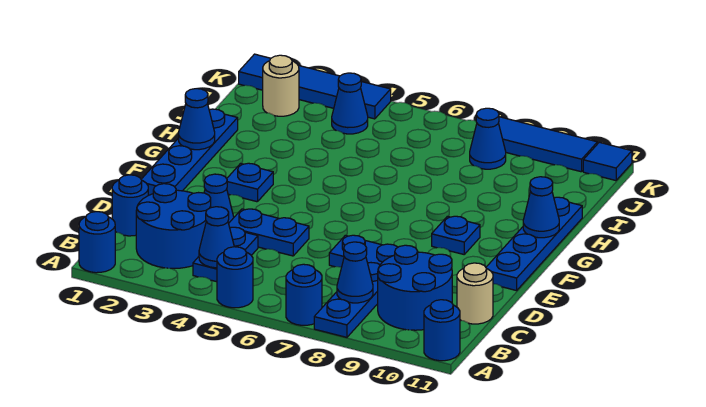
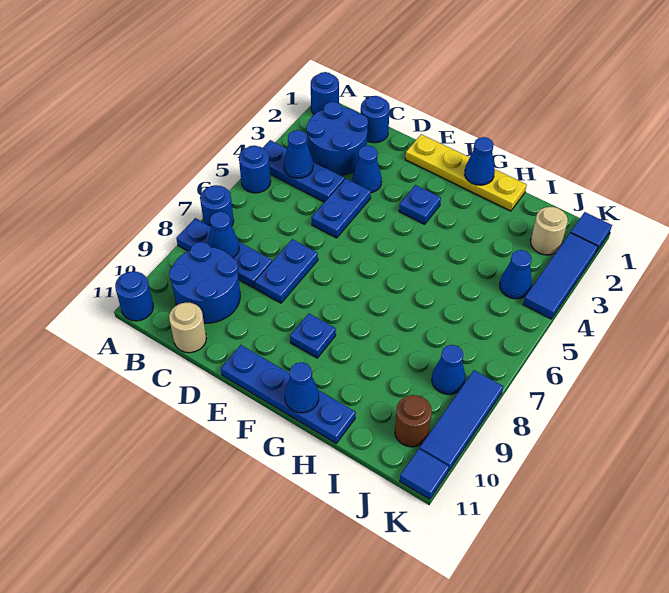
blue 1x2 plate [193,227,258,282] -> blue 1x3 plate [263,140,345,202]
blue 1x4 plate [141,109,238,195] -> yellow 1x4 plate [405,134,527,211]
none -> brown 1x1 round brick [395,395,432,447]

